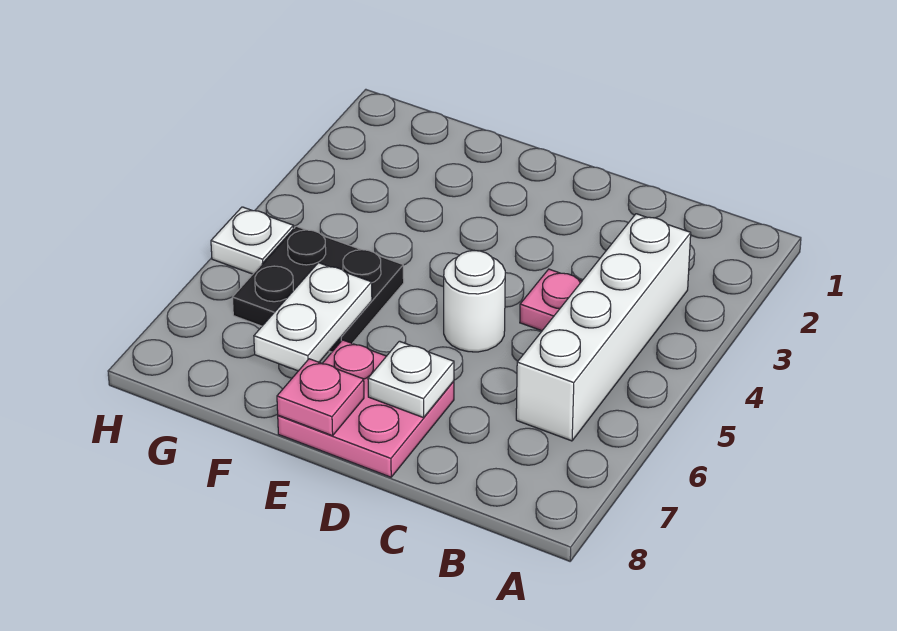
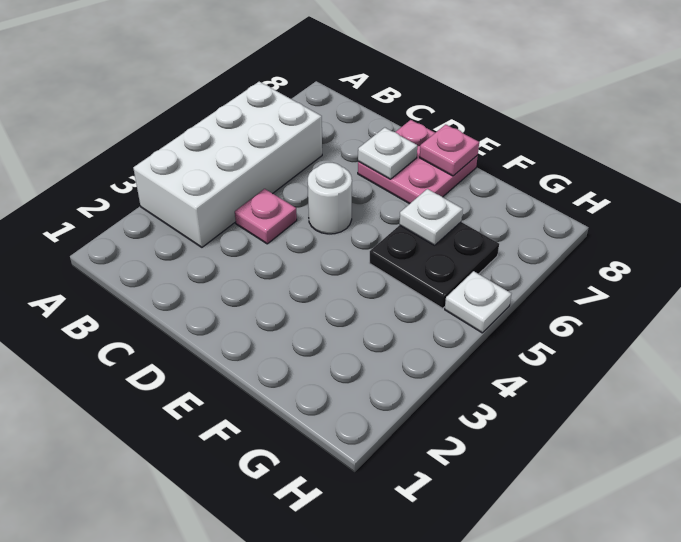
white 1x4 brick [516,214,691,441] -> white 2x4 brick [133,82,322,247]
white 1x2 plate [254,263,372,371] -> white 1x1 plate [399,189,463,245]

